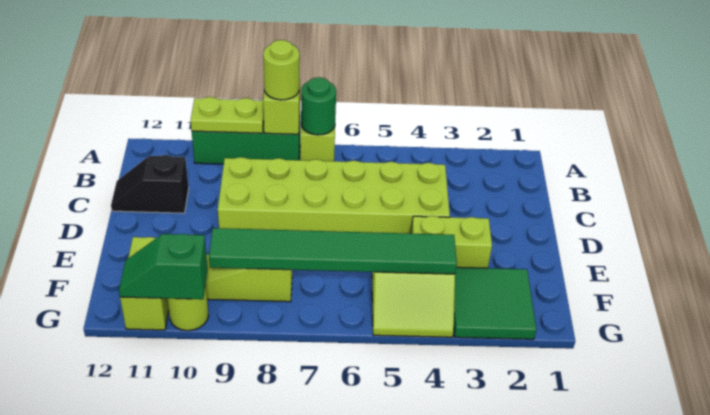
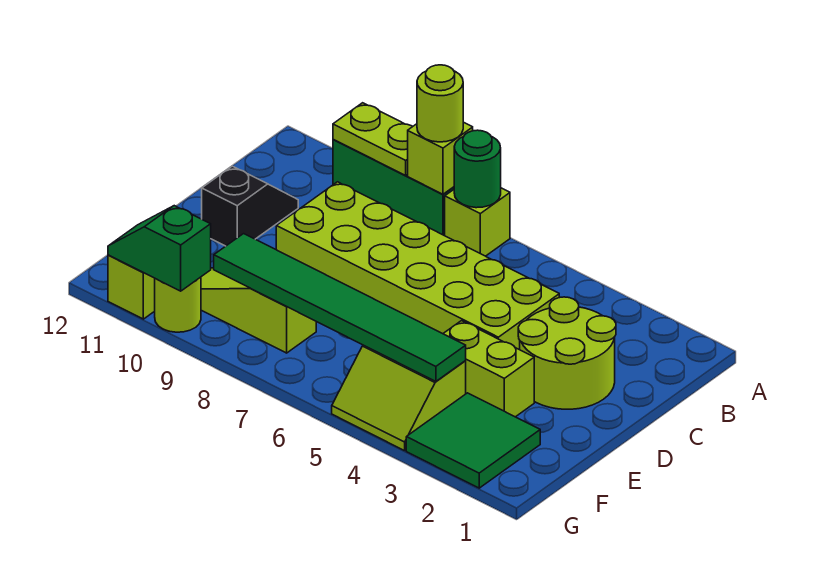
none -> lime 2x2 round brick [518,297,616,409]
black 1x2 slope [111,155,189,213] -> black 1x2 slope turned to [202,166,298,246]

